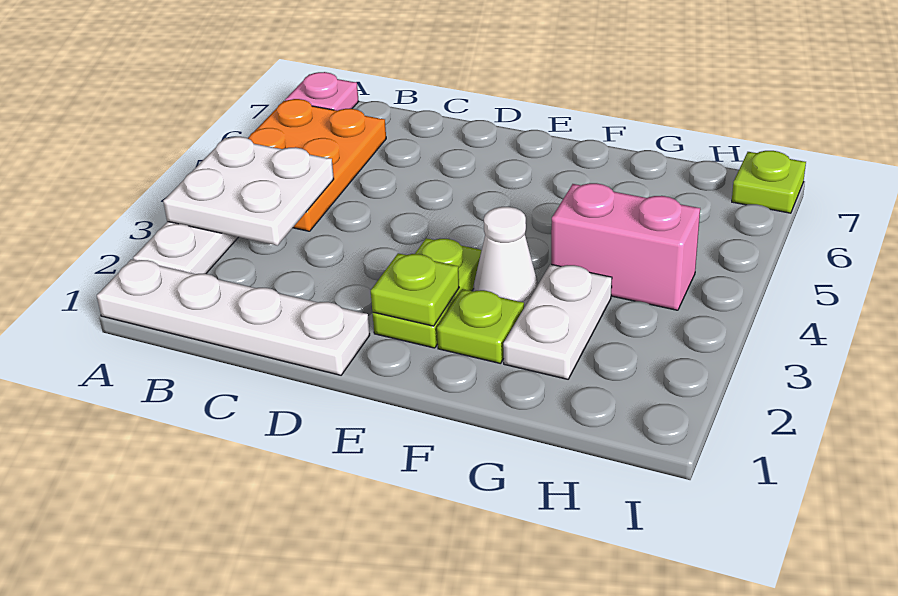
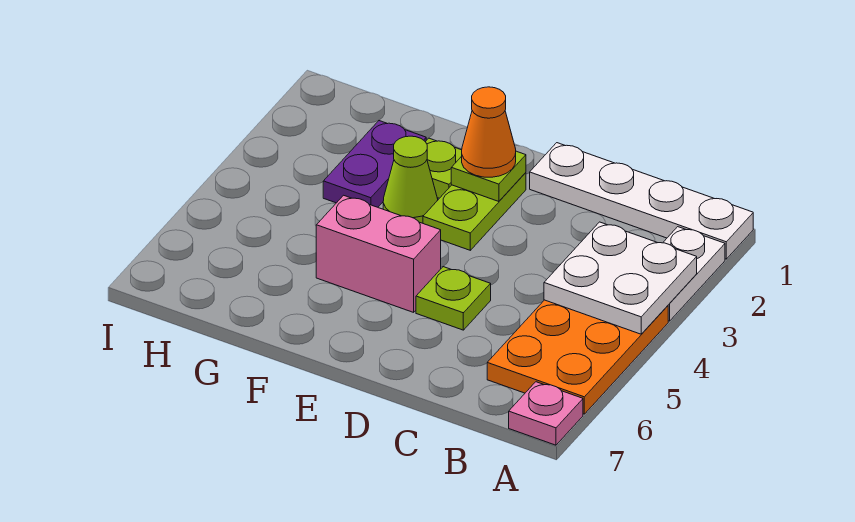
none -> orange 1x1 cone [462,87,516,177]
white 1x1 cone [474,207,538,307] -> lime 1x1 cone [383,136,438,223]
white 1x2 plate [503,264,612,379] -> purple 1x2 plate [323,121,426,207]
pink 1x2 brick [551,183,700,310] -> pink 1x2 brick moved to [316,195,441,312]
lime 1x1 plate [732,151,806,213] -> lime 1x1 plate moved to [416,267,491,330]

